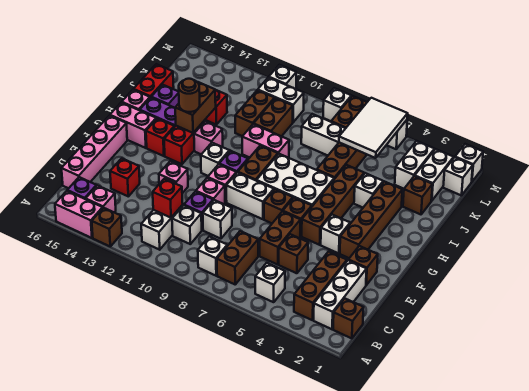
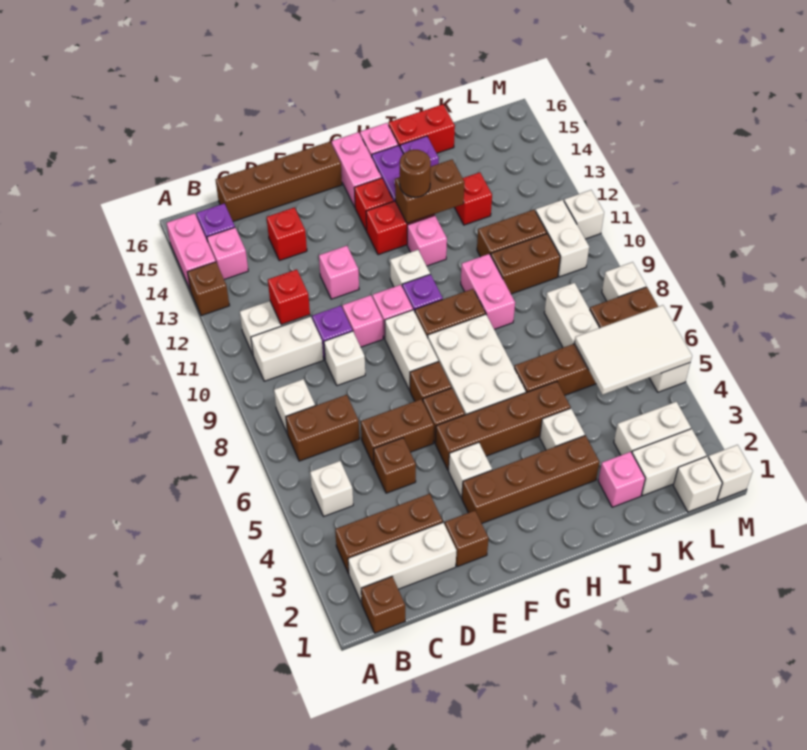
white 1x1 brick [172,205,202,244] -> white 1x2 brick [251,316,323,381]
pink 1x4 brick [61,116,127,188] -> brown 1x4 brick [216,142,342,222]
brown 1x1 brick [403,176,432,214] -> pink 1x1 brick [598,452,645,507]

